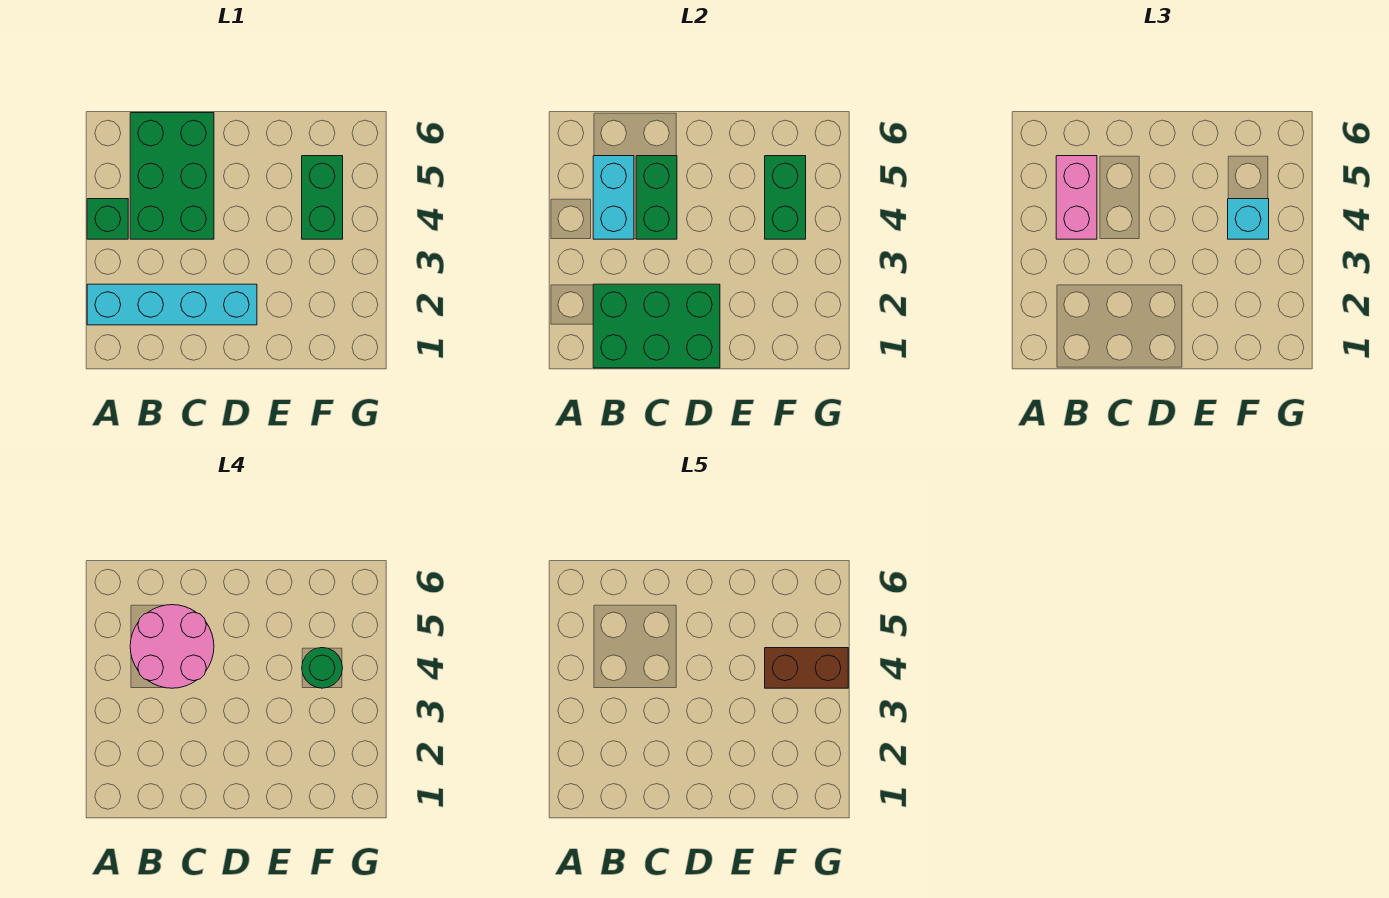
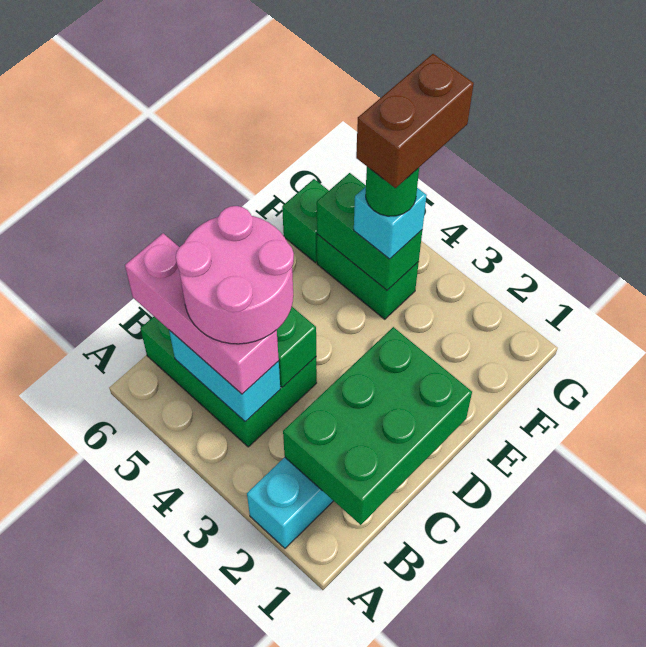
green 1x1 brick [87,199,128,239] -> green 1x1 brick moved to [282,179,329,263]
pink 1x2 brick [1056,156,1097,239] -> pink 1x3 brick [125,233,279,394]

